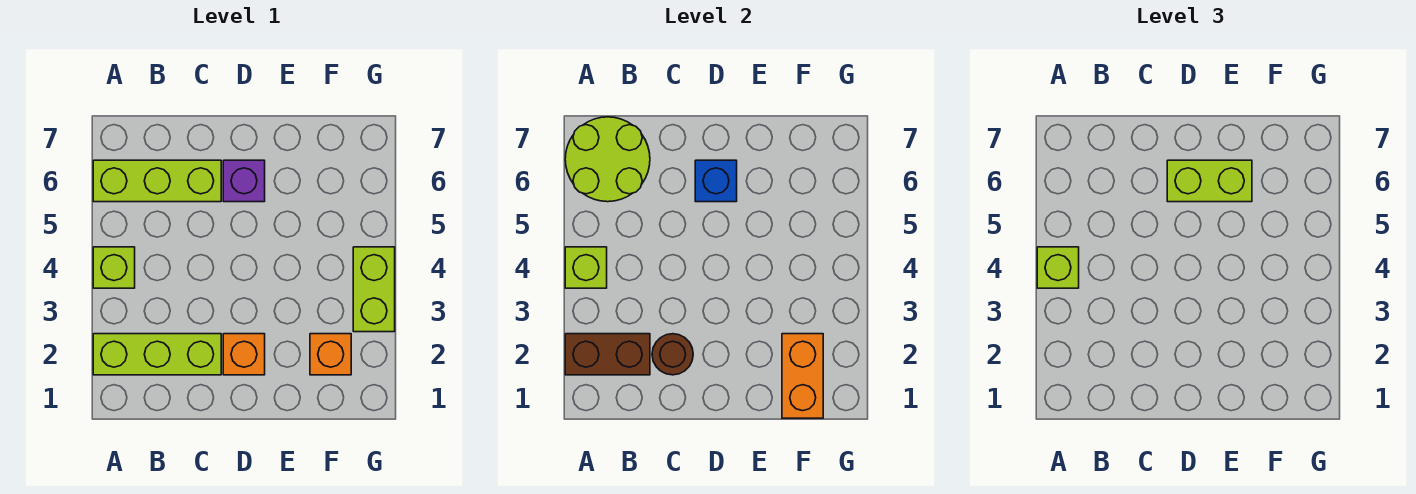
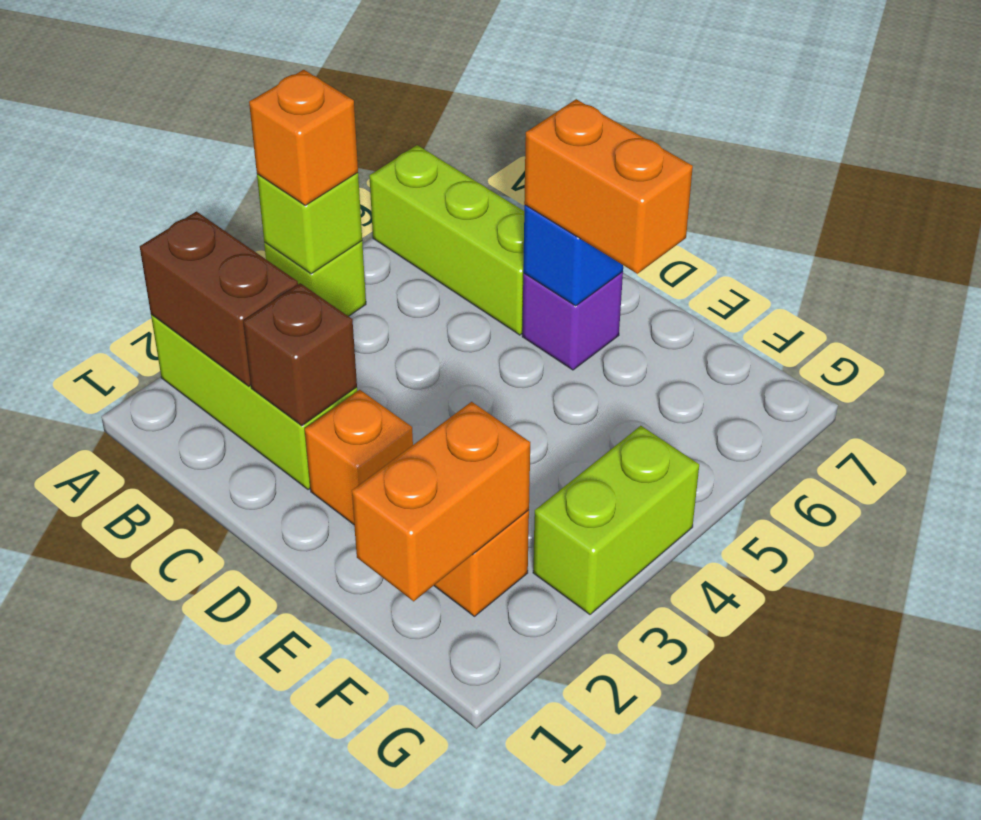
lime 1x1 brick [1037,247,1079,288] -> orange 1x1 brick [249,70,358,205]
lime 2x2 round brick [565,117,650,202] -> none
brown 1x1 round brick [652,334,693,375] -> brown 1x1 brick [243,283,357,426]
lime 1x2 brick [1167,160,1252,202] -> orange 1x2 brick [524,99,693,274]

